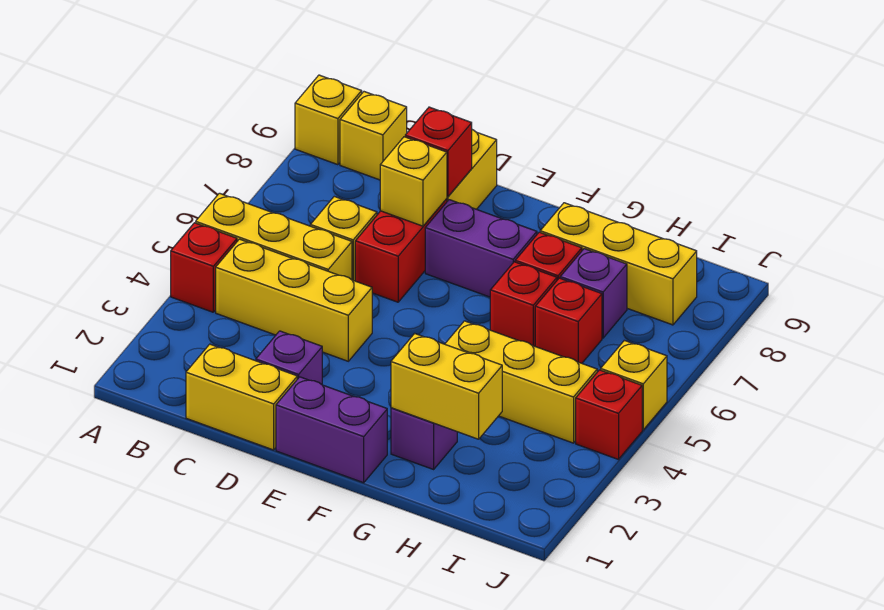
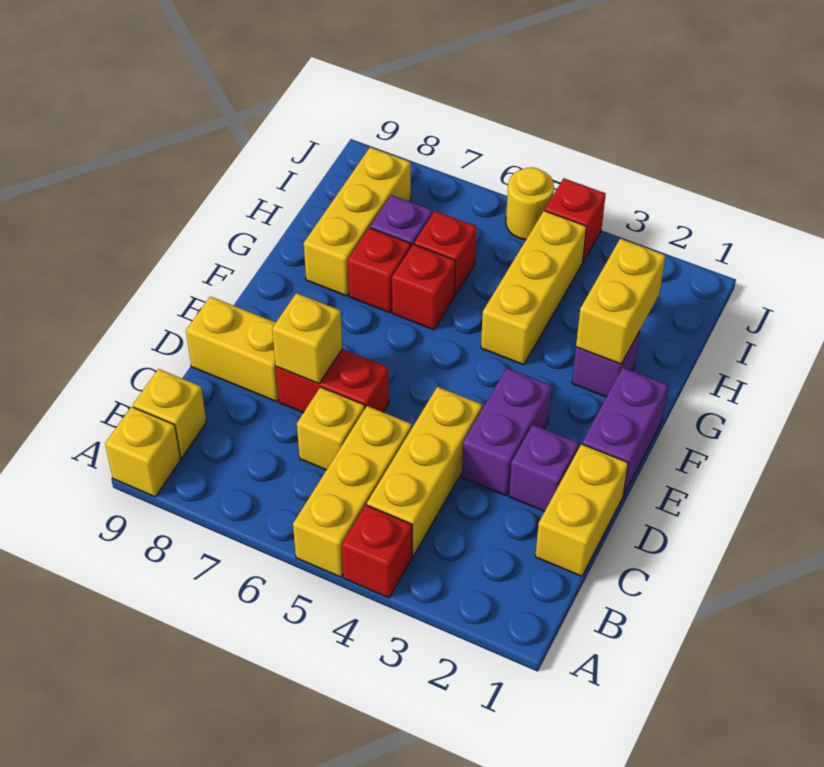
red 1x1 brick [405,107,472,197] -> none
purple 1x2 brick [425,200,537,297] -> purple 1x2 brick moved to [462,368,552,496]
yellow 1x1 brick [601,340,667,430] -> yellow 1x1 round brick [506,167,554,240]

